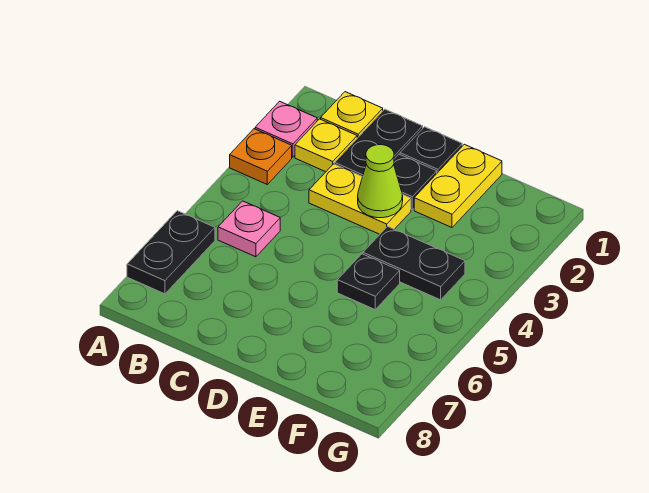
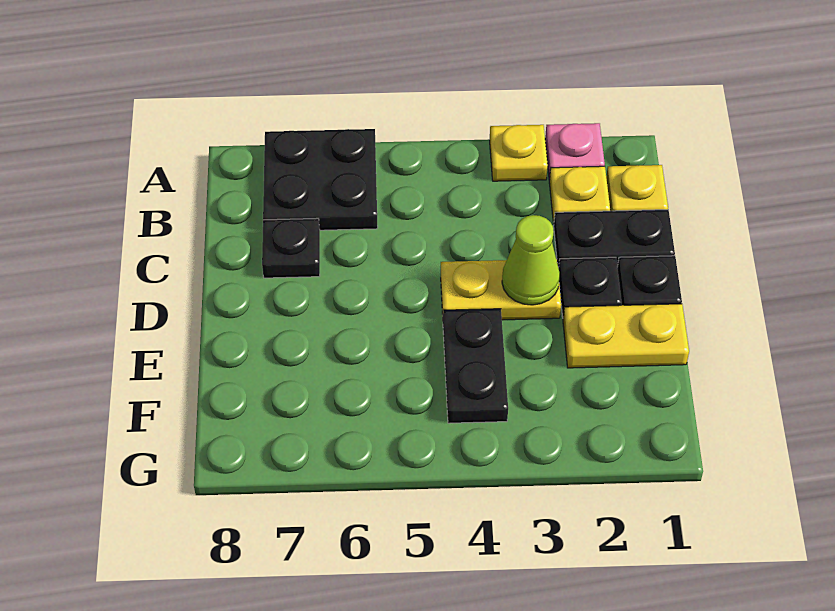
orange 1x1 plate [230,129,292,184] -> yellow 1x1 plate [490,125,548,181]
black 1x2 plate [127,211,215,294] -> black 2x2 plate [263,129,378,230]
pink 1x1 plate [218,201,280,257] -> none
yellow 1x2 plate [309,164,411,234] -> yellow 1x2 plate turned to [441,259,561,320]
black 1x1 plate [337,254,400,309] -> black 1x1 plate moved to [262,218,320,278]

